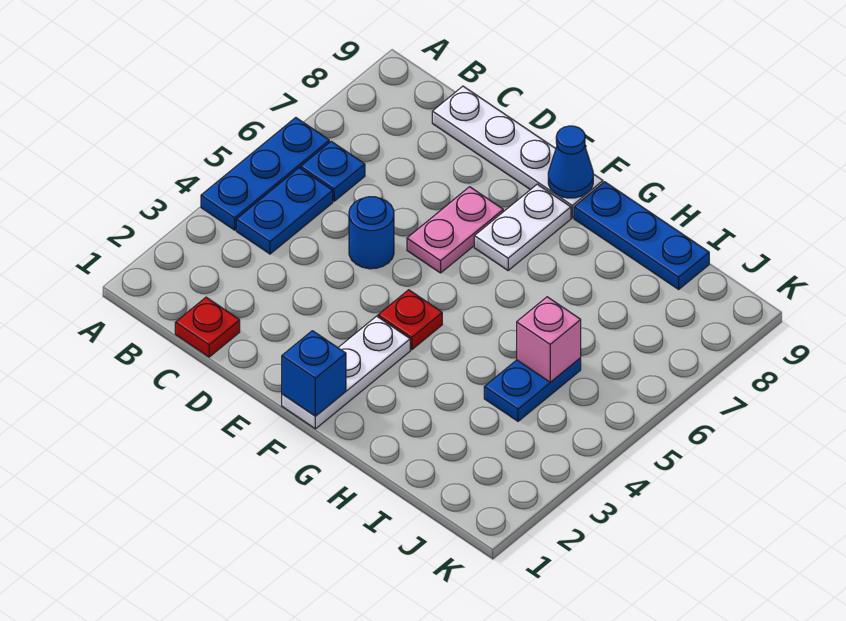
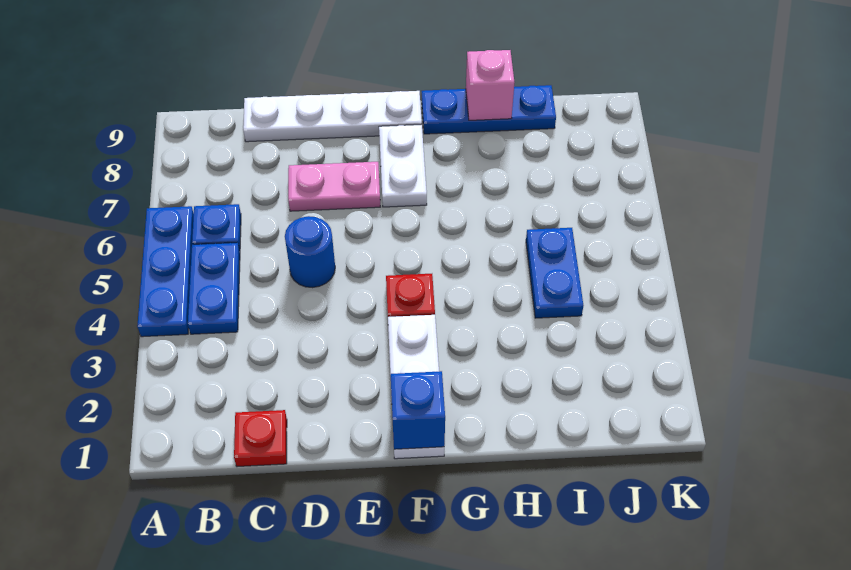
pink 1x2 plate [407,187,503,273] -> pink 1x2 plate turned to [288,162,380,211]
blue 1x1 cone [548,126,593,198] -> none
pink 1x1 brick [517,297,581,382] -> pink 1x1 brick moved to [466,50,514,120]

